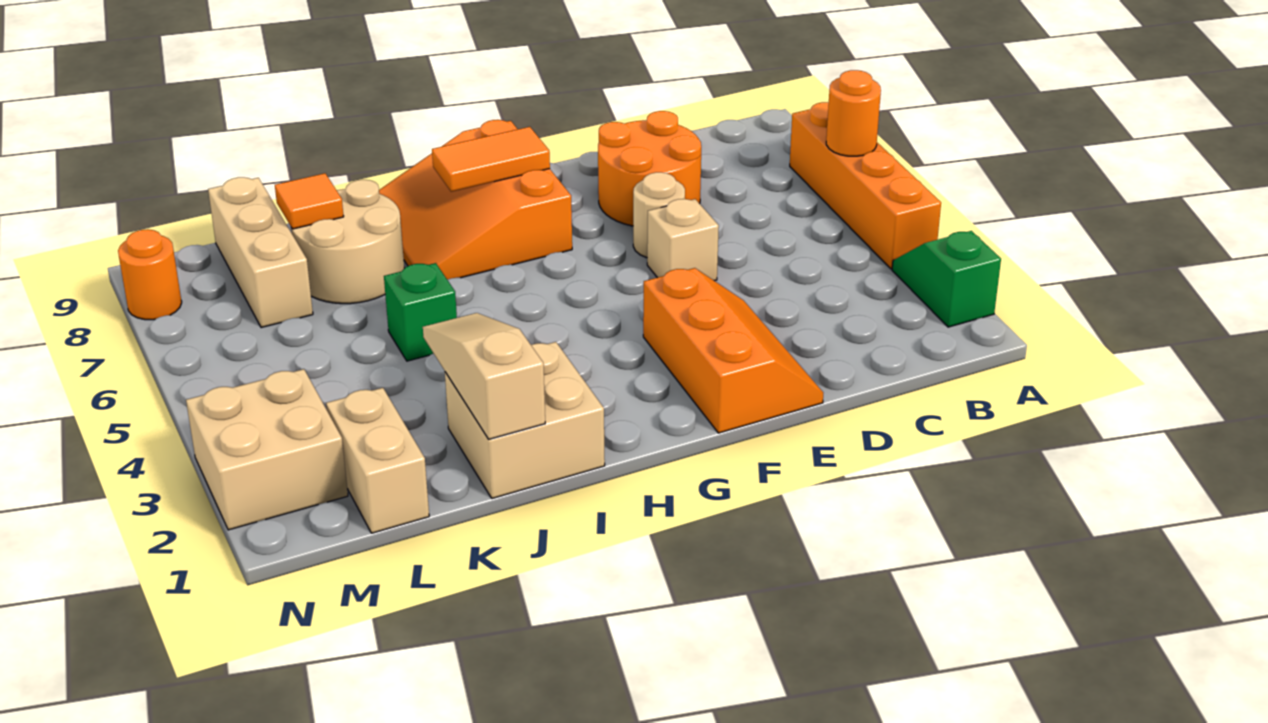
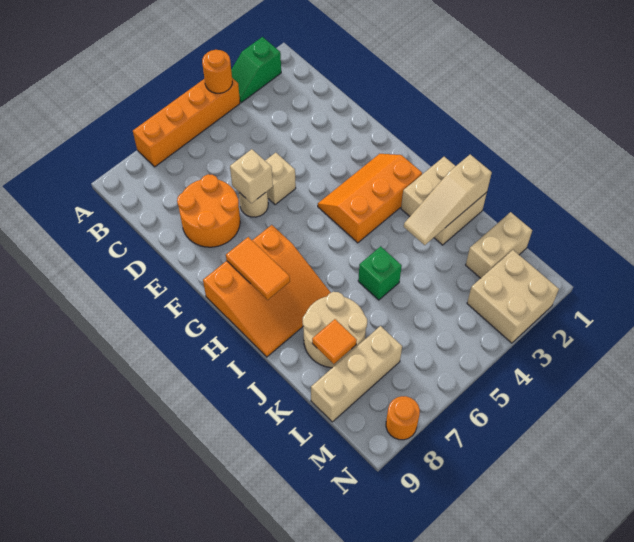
orange 1x1 round brick [826,70,881,156] -> orange 1x1 round brick moved to [202,50,232,93]
orange 2x3 slope [643,268,823,433] -> orange 2x3 slope moved to [318,154,422,243]
none -> tan 1x1 brick [230,149,273,203]

